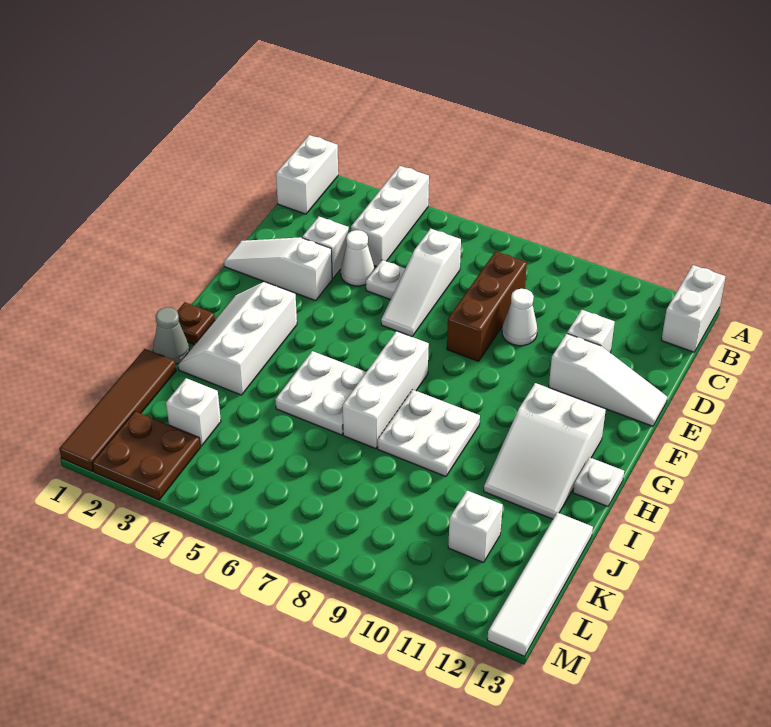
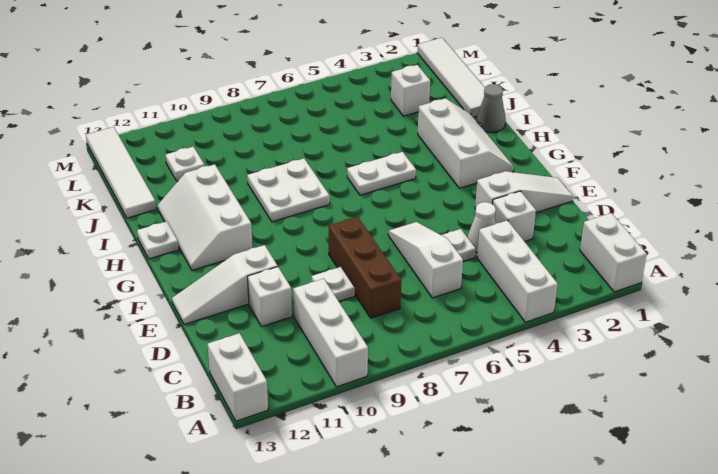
white 1x1 cone [502,289,537,346] -> white 1x1 plate [312,267,355,301]
white 1x3 brick [343,331,429,449] -> white 1x3 brick moved to [293,279,368,387]
white 2x3 slope [484,383,606,519] -> white 2x3 slope turned to [158,164,252,270]
brown 1x1 plate [177,302,215,345] -> none
white 2x2 plate [275,351,366,435] -> white 1x2 plate [347,152,416,195]
brown 1x4 tile [59,349,176,471] -> white 1x4 tile [417,38,485,117]
white 1x1 brick [448,491,503,563] -> white 1x1 plate [166,147,204,181]
brown 2x2 plate [92,411,201,500] -> none

